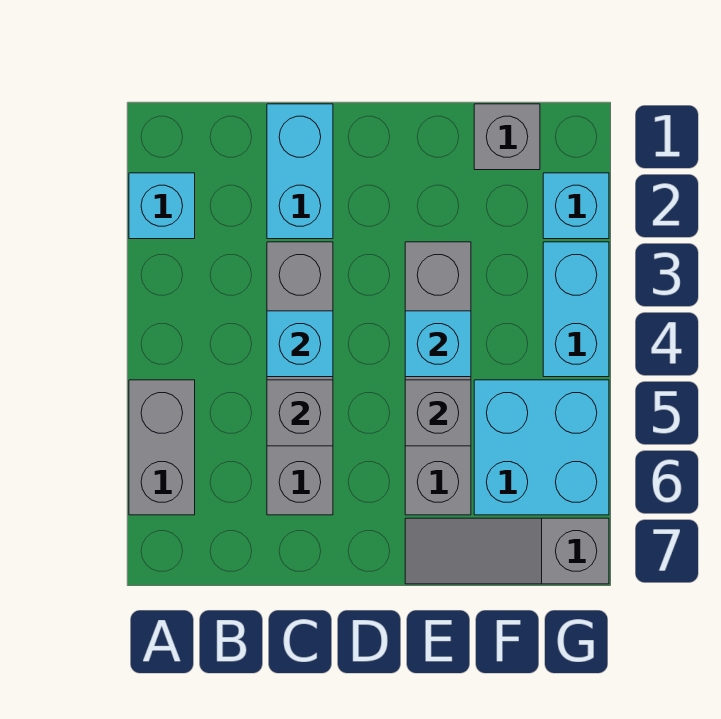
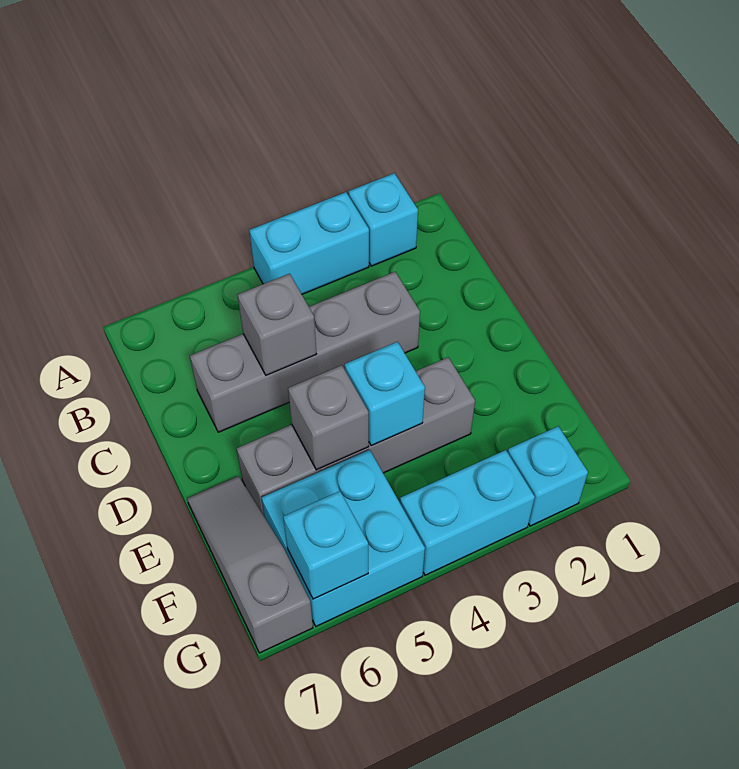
grey 1x2 brick [129,380,195,515] -> none
cyan 1x2 brick [267,104,333,239] -> cyan 1x2 brick moved to [249,192,369,294]
cyan 1x1 brick [267,311,333,377] -> cyan 1x1 brick moved to [283,491,368,599]
grey 1x1 brick [474,104,540,170] -> none

